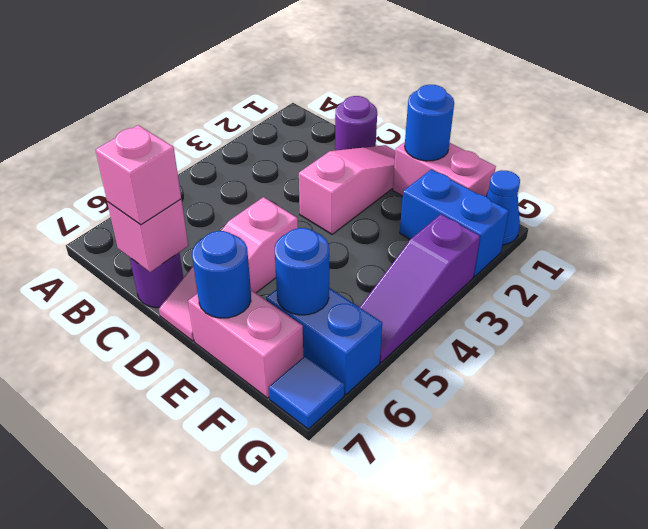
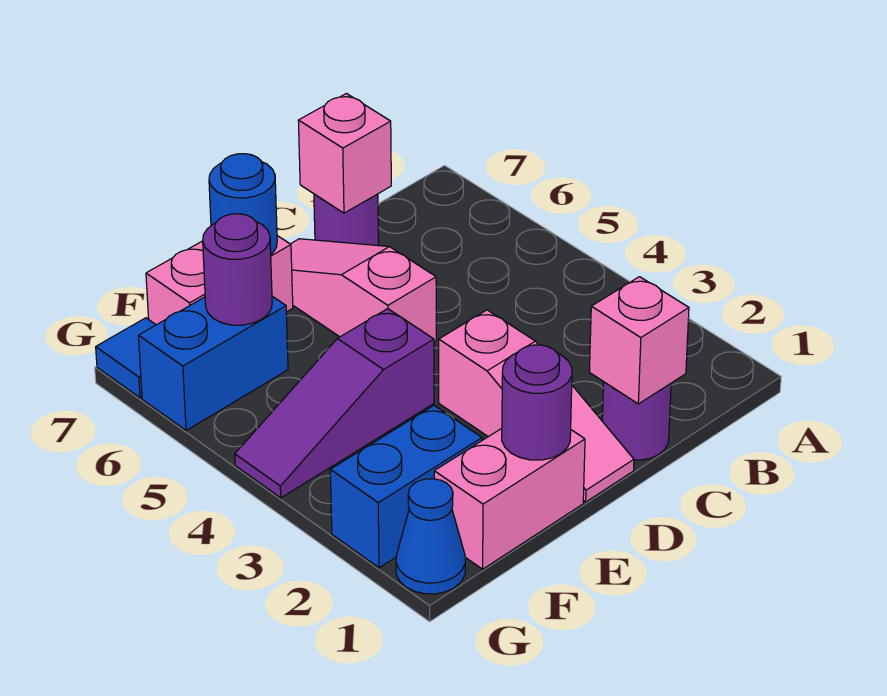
pink 1x1 brick [96,125,181,225] -> pink 1x1 brick moved to [589,277,689,404]
blue 1x1 round brick [405,85,454,161] -> purple 1x1 round brick [502,345,572,460]
blue 1x1 round brick [275,228,329,315] -> purple 1x1 round brick [203,214,272,325]
purple 1x3 slope [360,214,480,362] -> purple 1x3 slope turned to [235,309,434,498]

